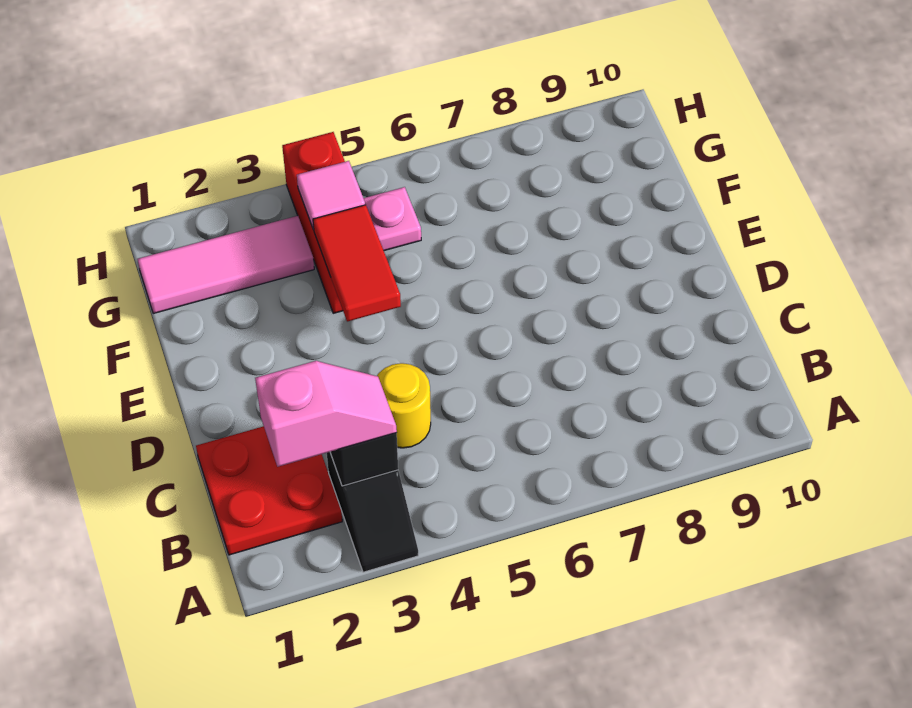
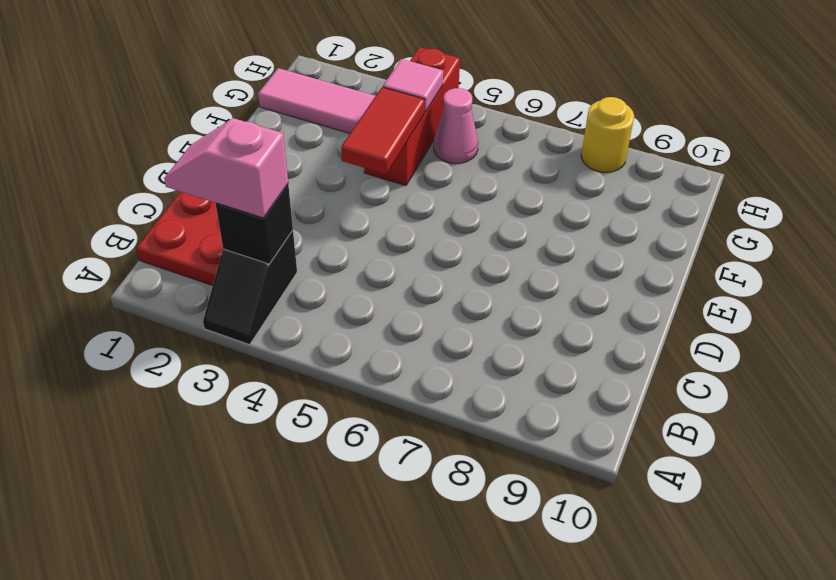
pink 1x2 slope [255,361,397,467] -> pink 1x2 slope turned to [164,118,288,218]
yellow 1x1 round brick [377,363,431,448] -> yellow 1x1 round brick moved to [581,97,634,172]
pink 1x1 plate [363,187,421,251] -> pink 1x1 cone [434,88,478,163]

